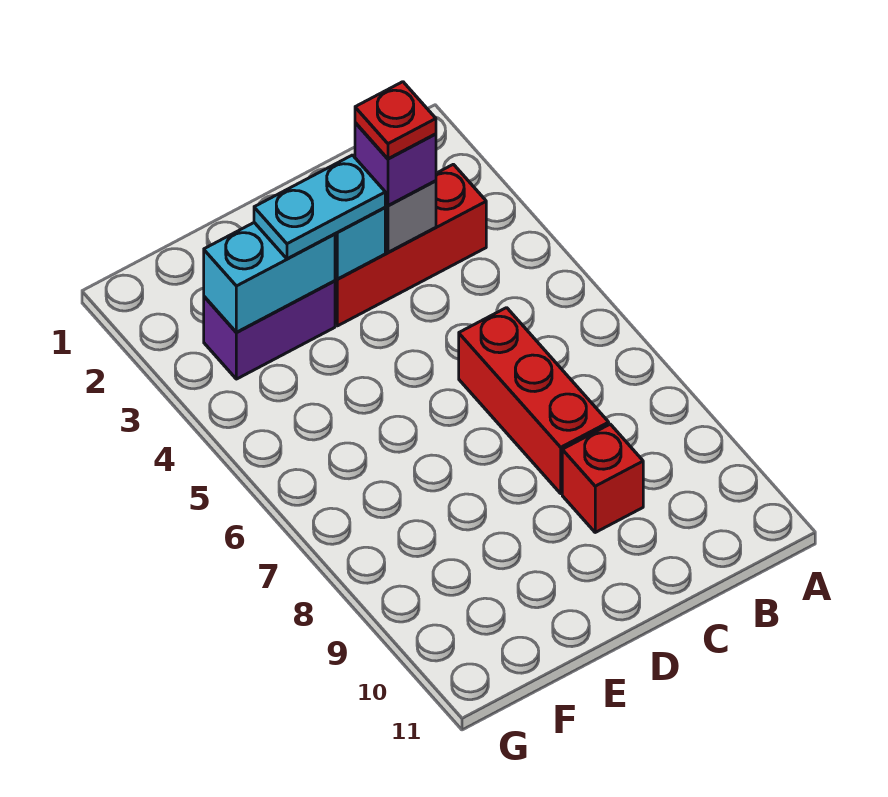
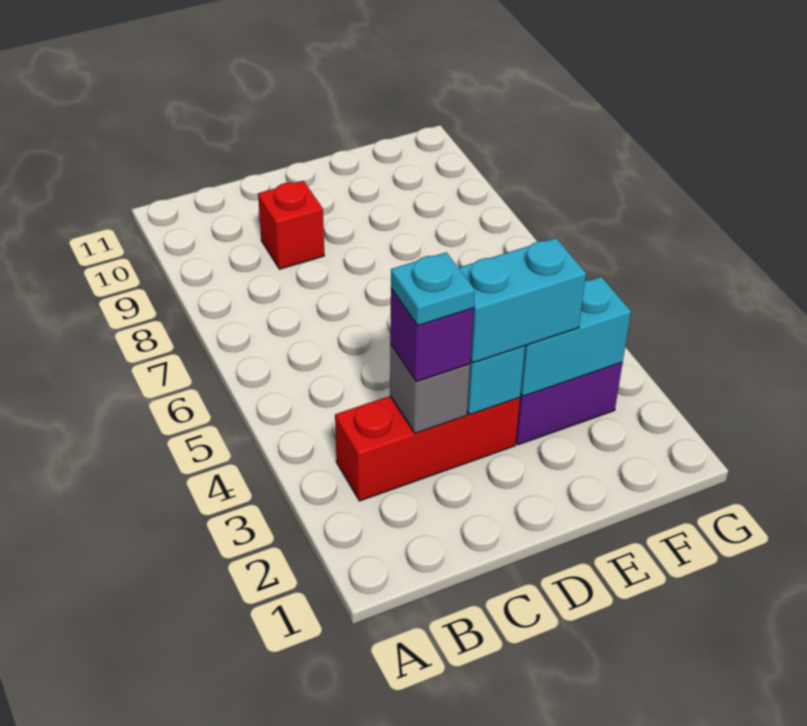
red 1x1 plate [355,82,436,159] -> cyan 1x1 plate [391,252,475,326]
red 1x3 brick [459,308,609,493] -> none
cyan 1x2 plate [254,155,385,259] -> cyan 1x2 brick [459,238,586,363]

